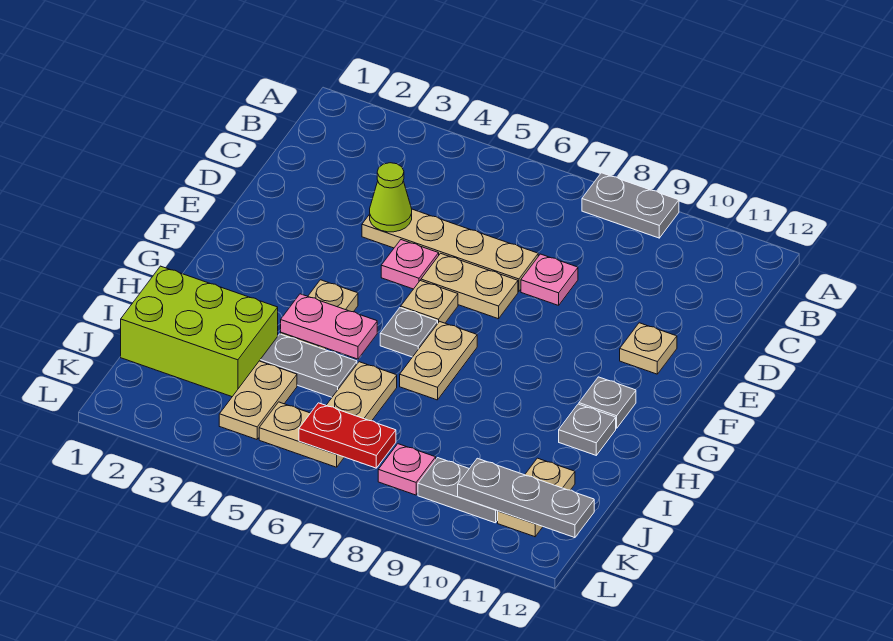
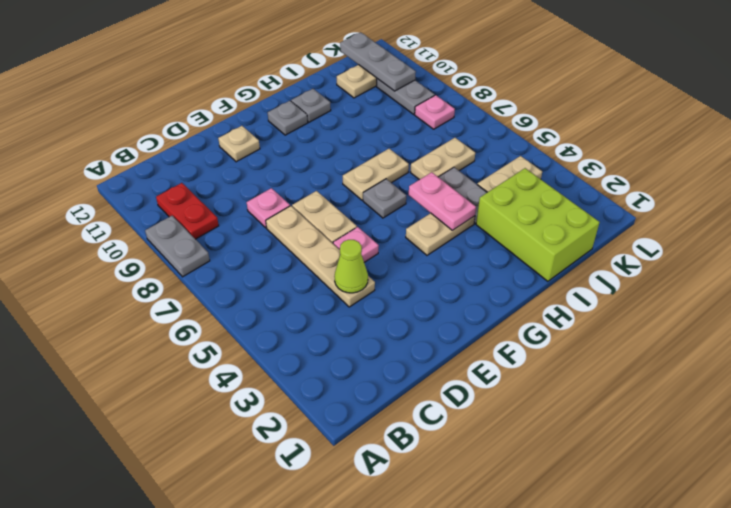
tan 1x1 plate [401,281,458,323] -> none
tan 1x2 plate [259,402,344,467] -> none
red 1x2 plate [299,403,396,468] -> red 1x2 plate moved to [156,183,219,239]

